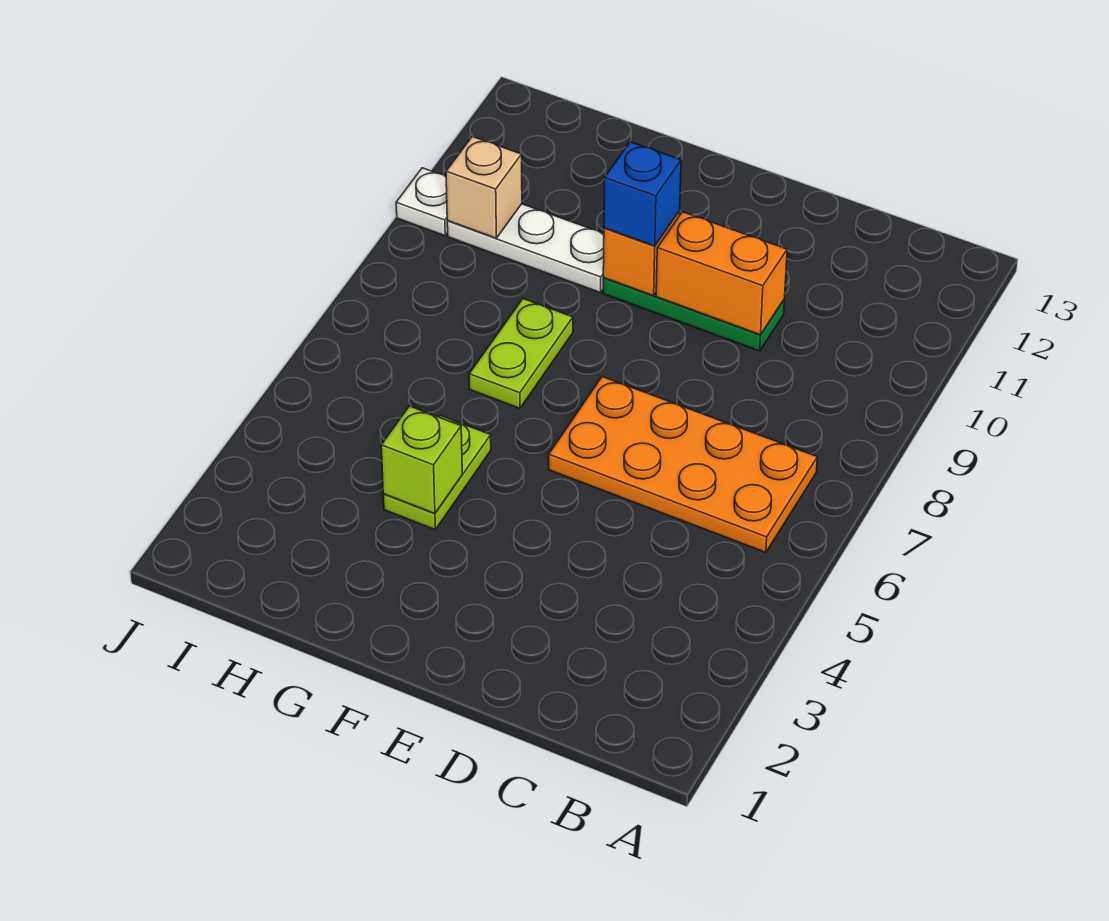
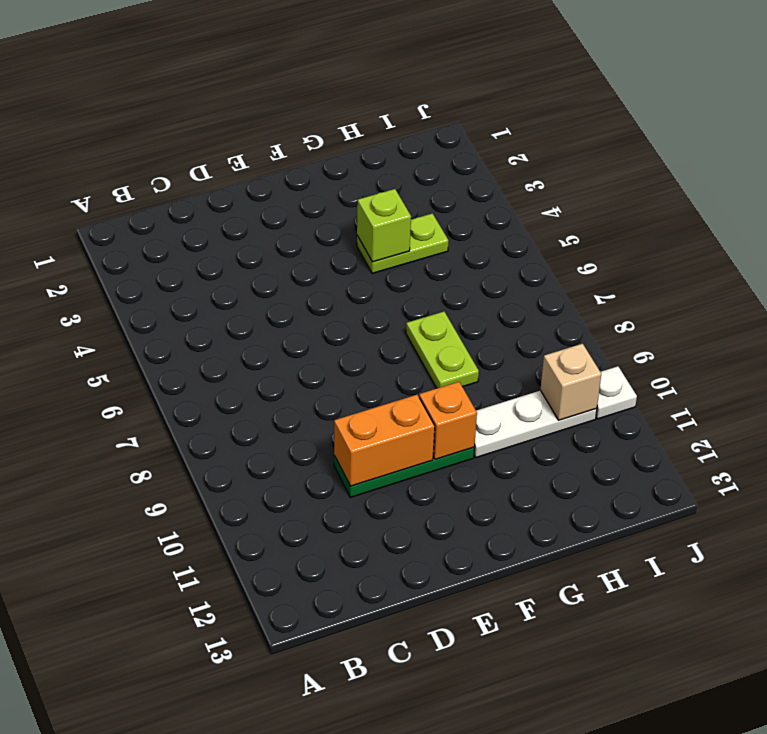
orange 2x4 plate [549,377,817,553] -> none
blue 1x1 brick [604,142,681,246] -> none
lime 1x2 plate [383,415,491,530] -> lime 1x2 plate turned to [357,213,448,273]

